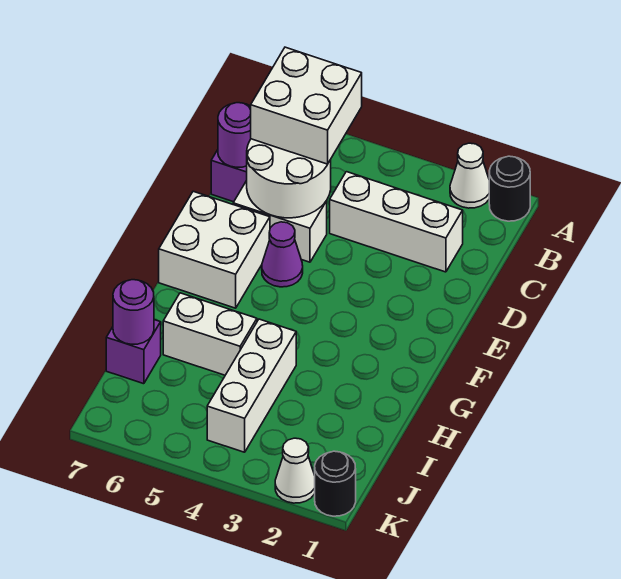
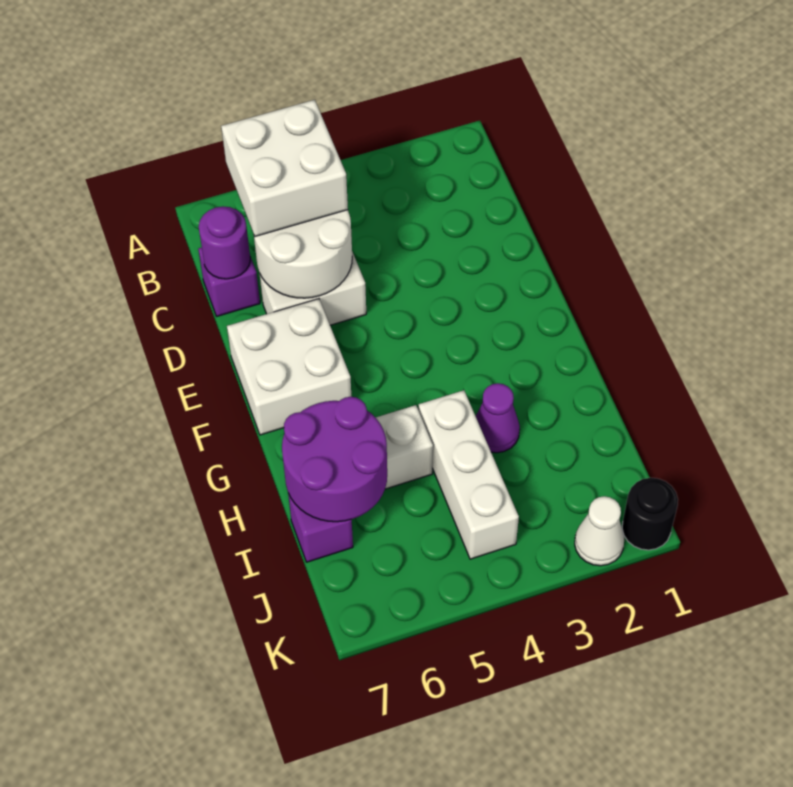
black 1x1 round brick [489,156,530,221] -> none
white 1x1 cone [450,143,489,208] -> none
white 1x3 brick [330,172,463,272] -> none
purple 1x1 cone [262,222,303,287] -> purple 1x1 cone moved to [476,383,520,453]
purple 1x1 round brick [113,280,154,344] -> purple 2x2 round brick [282,397,387,522]

